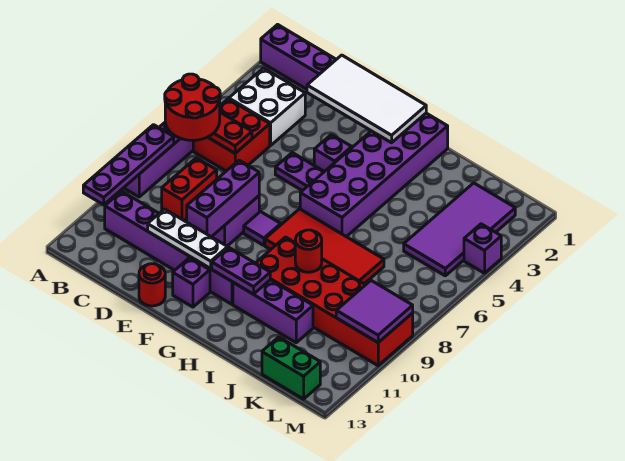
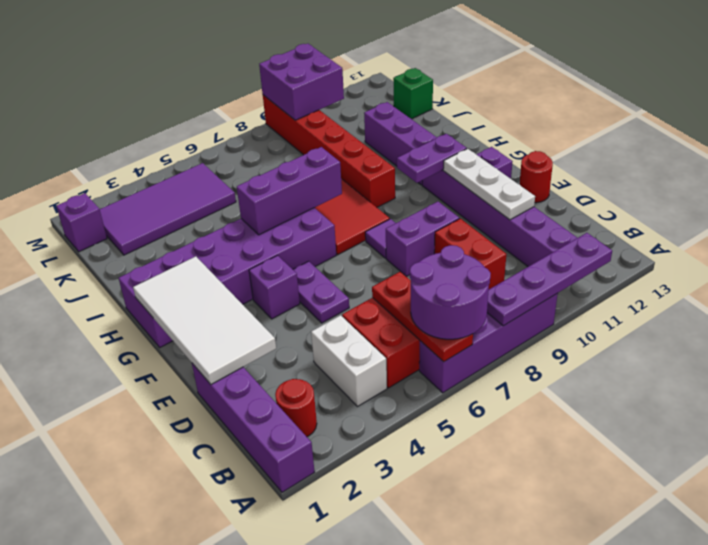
red 2x2 round brick [165,74,220,140] -> purple 2x2 round brick [410,245,491,339]
white 2x2 brick [229,68,305,146] -> white 1x2 brick [311,315,387,406]
red 1x2 brick [162,158,217,221] -> red 1x2 brick turned to [434,219,506,289]
purple 1x3 brick [187,160,259,237] -> purple 1x3 brick moved to [237,147,342,235]
purple 1x2 plate [212,247,270,294] -> purple 1x2 plate turned to [397,134,467,183]
red 2x6 brick [256,237,413,366] -> red 1x6 brick [263,95,395,207]
red 1x1 round brick [295,230,322,272] -> red 1x1 round brick moved to [275,379,317,437]
green 1x2 brick [262,337,320,399] -> green 1x1 brick [393,68,433,119]
purple 2x2 tile [336,281,413,342] -> purple 2x2 brick [259,44,344,120]
purple 1x1 brick [464,224,501,273] -> purple 1x1 brick moved to [56,193,107,252]

